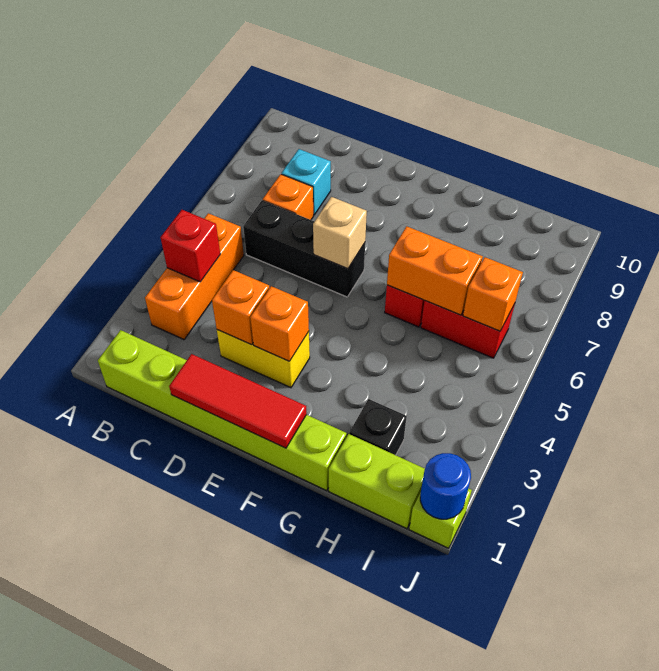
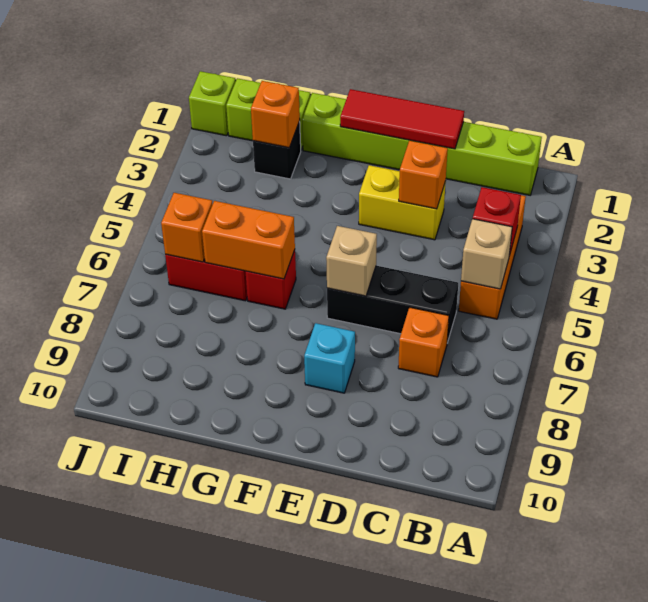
none -> tan 1x1 brick [461,219,512,289]
cyan 1x1 brick [282,149,331,215] -> cyan 1x1 brick moved to [304,323,355,393]
orange 1x1 brick [250,286,309,361] -> orange 1x1 brick moved to [251,81,300,148]
blue 1x1 round brick [420,453,471,519] -> none

